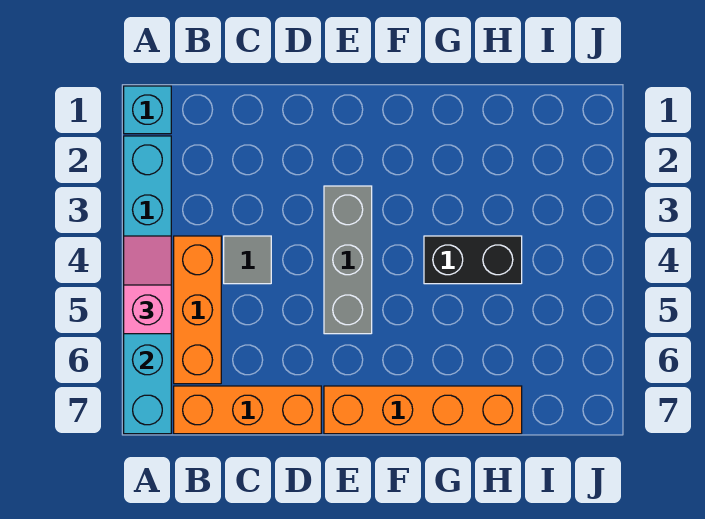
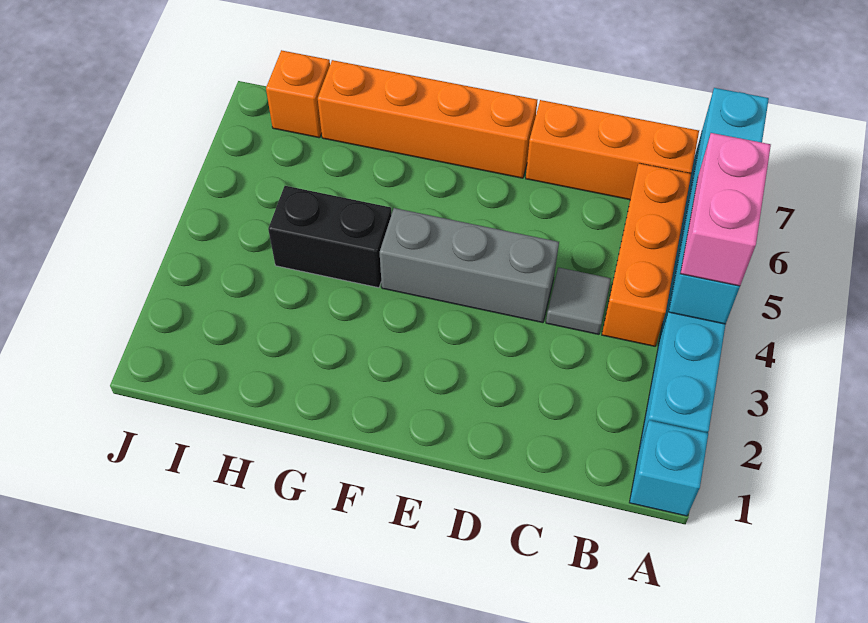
pink 1x2 slope [124,236,171,334] -> pink 1x2 brick [680,133,771,286]
grey 1x3 brick [324,186,372,334] -> grey 1x3 brick turned to [380,208,559,323]
none -> orange 1x1 brick [266,50,330,138]

